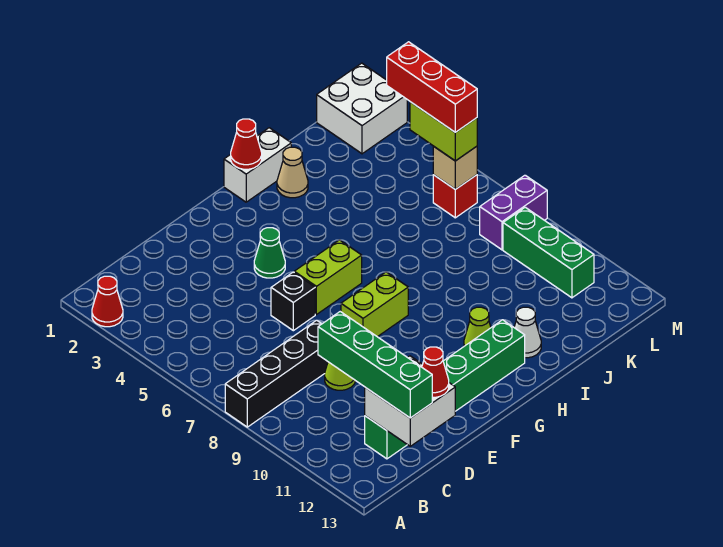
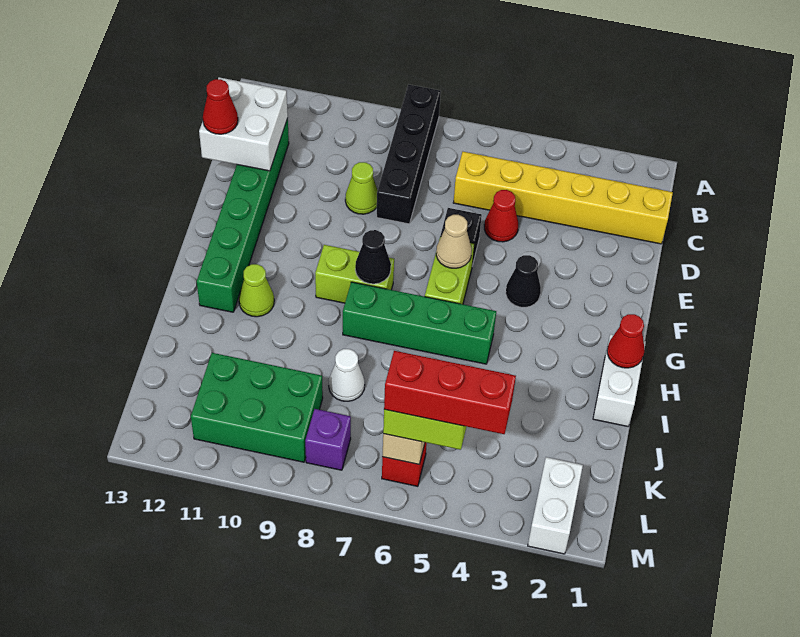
red 1x1 cone [92,276,123,327] -> red 1x1 cone moved to [484,190,518,242]
none -> yellow 1x6 brick [453,152,673,244]
green 1x4 brick [318,312,432,418] -> green 1x4 brick moved to [343,282,496,364]
green 1x1 cone [254,228,285,278] -> black 1x1 cone [506,255,541,307]
lime 1x2 brick [341,272,408,337] -> lime 1x2 brick turned to [315,245,394,303]
none -> black 1x1 cone [355,230,391,284]
tan 1x1 cone [277,147,308,198] -> tan 1x1 cone moved to [436,215,472,268]
white 1x1 cone [514,307,541,358] -> white 1x1 cone moved to [329,349,365,401]
white 2x2 brick [317,63,407,154] -> white 1x2 brick [528,457,583,554]
purple 1x2 brick [480,175,547,250] -> purple 1x1 brick [305,409,351,470]
green 1x3 brick [503,207,594,298] -> green 2x3 brick [191,353,323,462]

